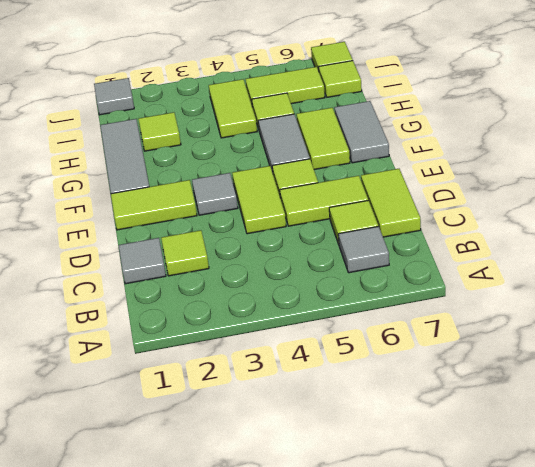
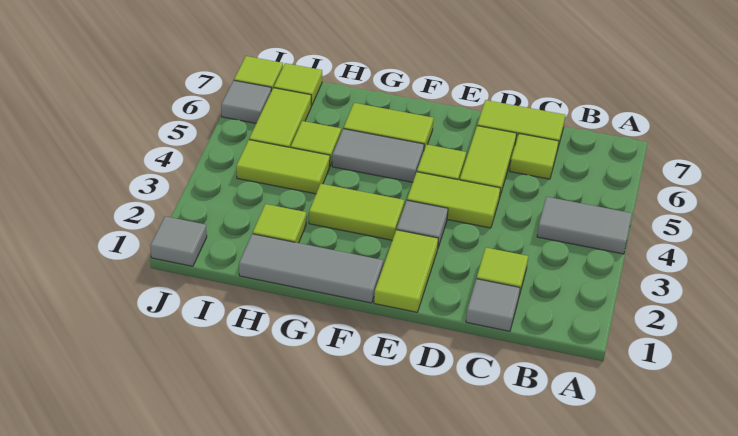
grey 1x1 tile [338,226,389,273] -> grey 1x1 tile moved to [221,81,271,123]
none -> lime 1x2 tile [309,184,404,240]
grey 1x2 tile [334,101,389,163] -> grey 1x2 tile moved to [537,197,632,254]

